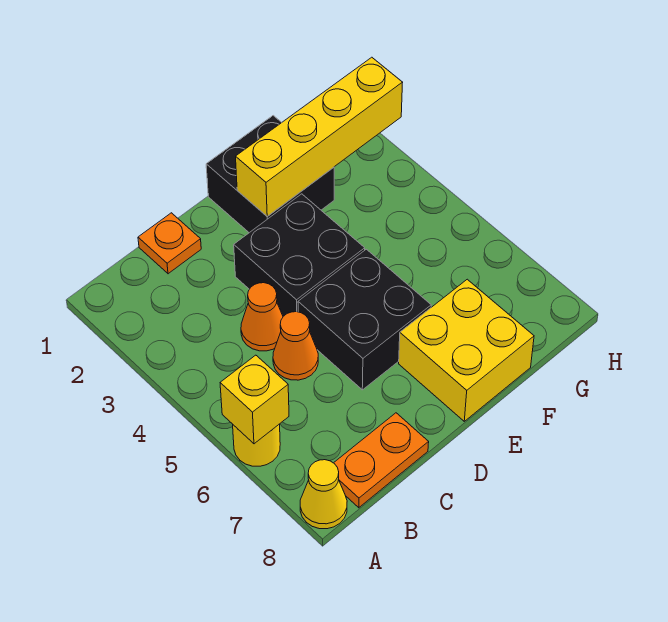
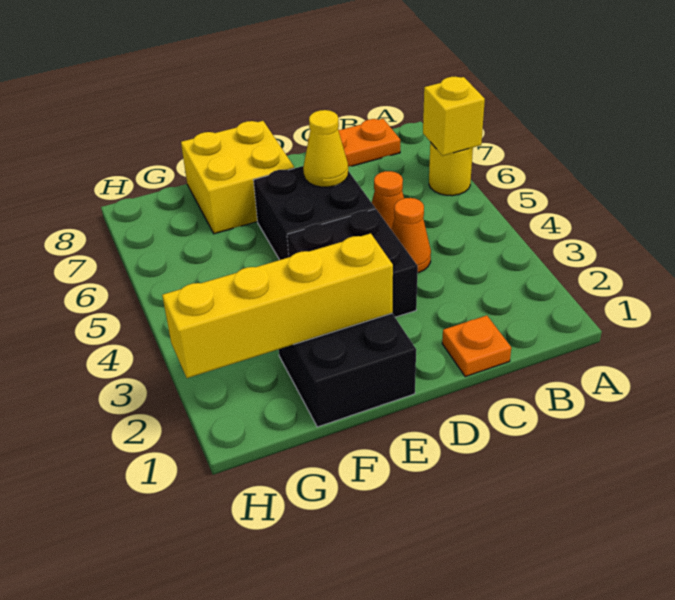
yellow 1x1 cone [300,460,347,529] -> yellow 1x1 cone moved to [303,110,348,187]

